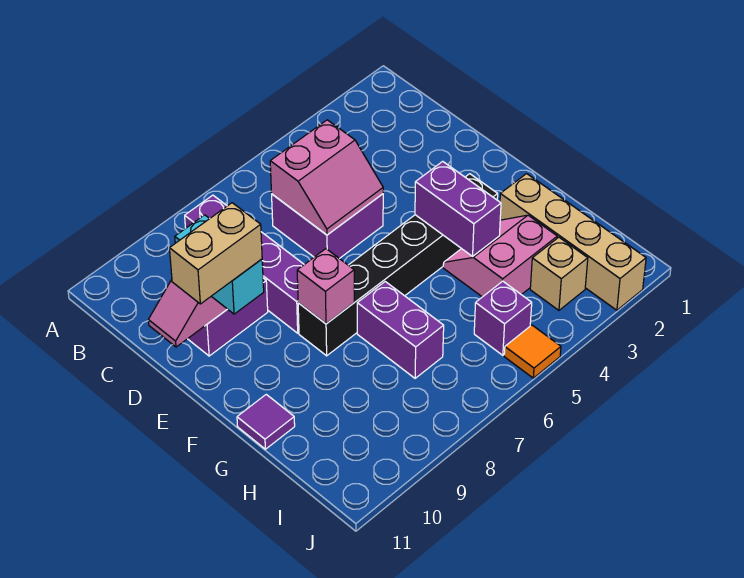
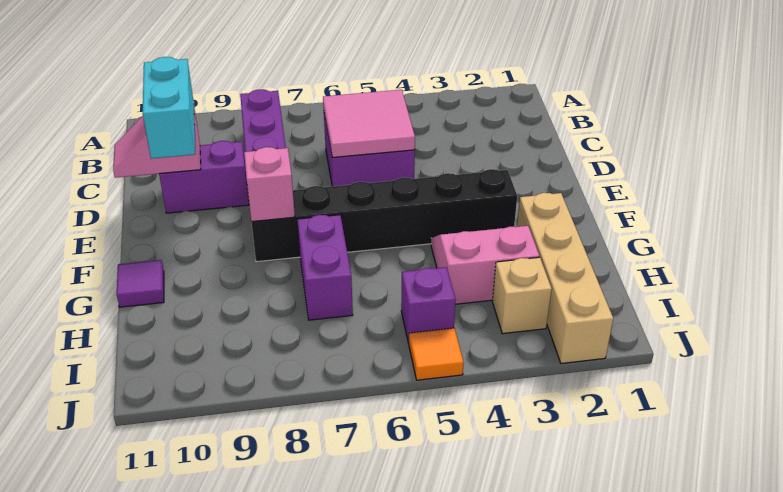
pink 2x2 slope [270,120,383,235] -> pink 2x2 tile [323,90,415,158]
tan 1x2 brick [169,203,262,304] -> none
purple 1x2 brick [415,161,501,256] -> none

